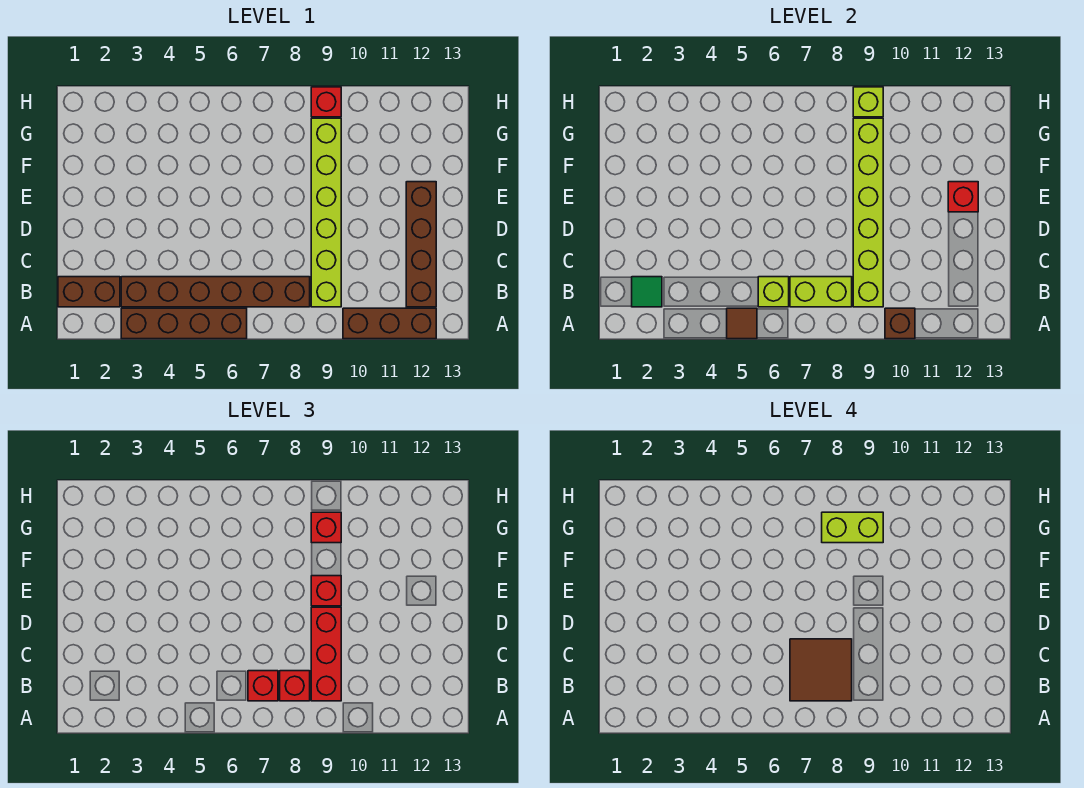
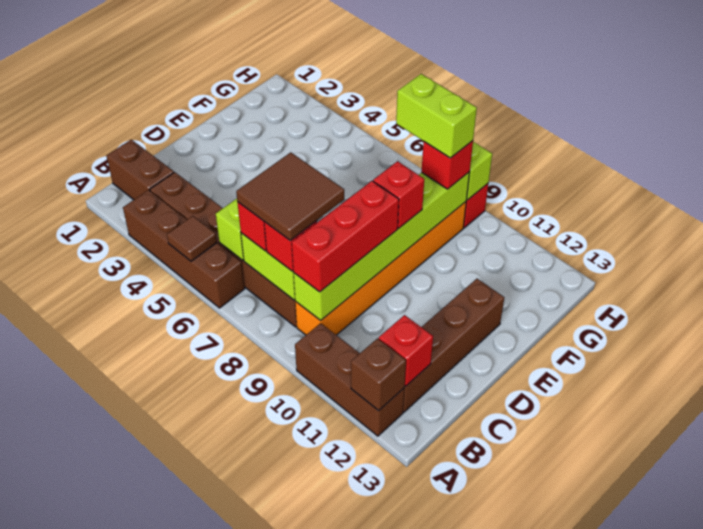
brown 1x1 brick [885,308,915,339] -> brown 1x1 brick moved to [351,338,406,411]
green 1x1 tile [632,277,662,307] -> none
lime 1x6 brick [311,118,341,307] -> orange 1x6 brick [295,202,466,335]
red 1x1 brick [948,182,978,212] -> red 1x1 brick moved to [379,315,433,386]

